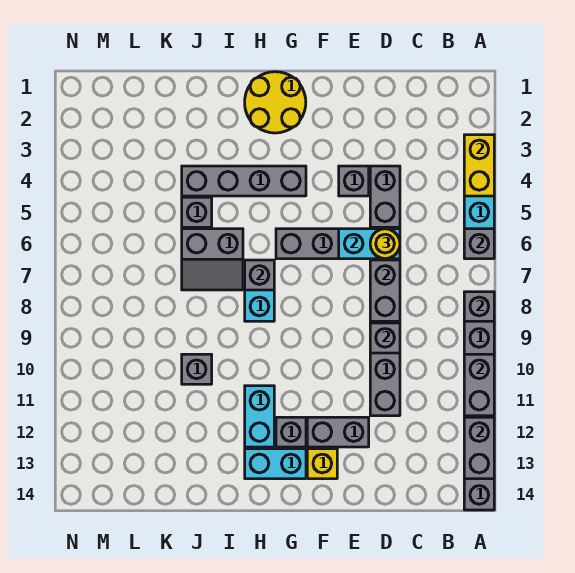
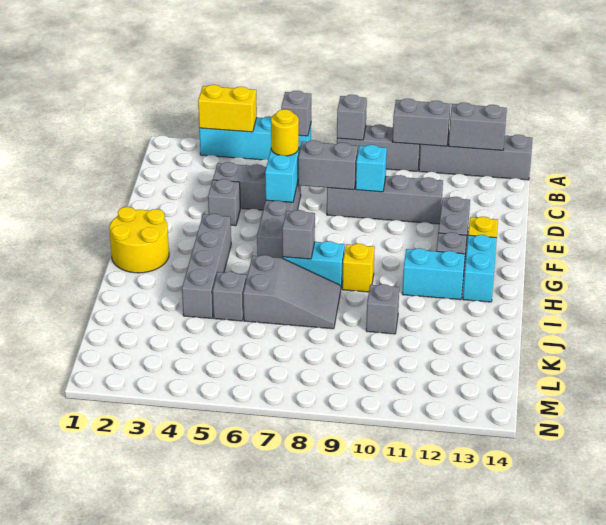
grey 1x1 brick [370,323,400,353] -> cyan 1x1 brick [356,145,387,192]
none -> yellow 1x1 brick [342,244,375,292]
grey 2x2 slope [182,229,243,290] -> grey 2x3 slope [243,255,341,329]

